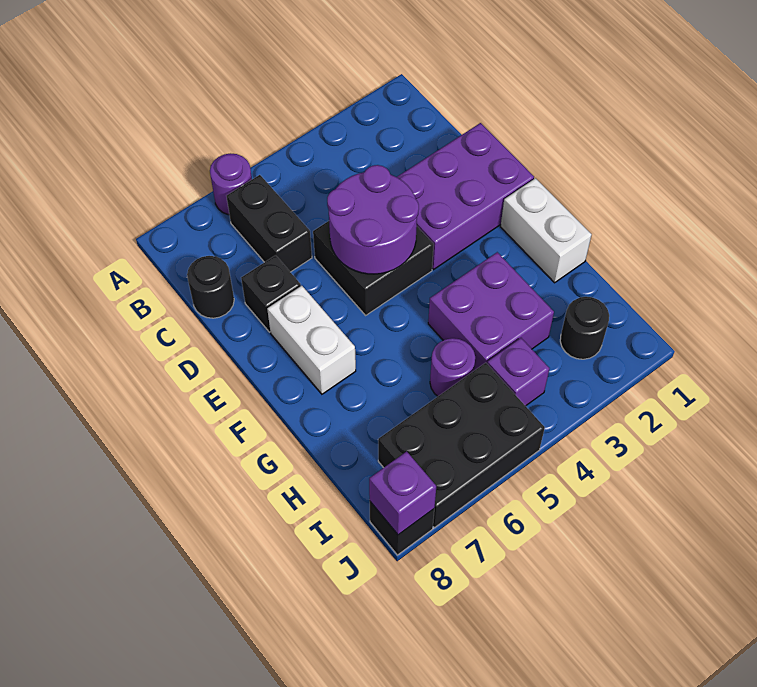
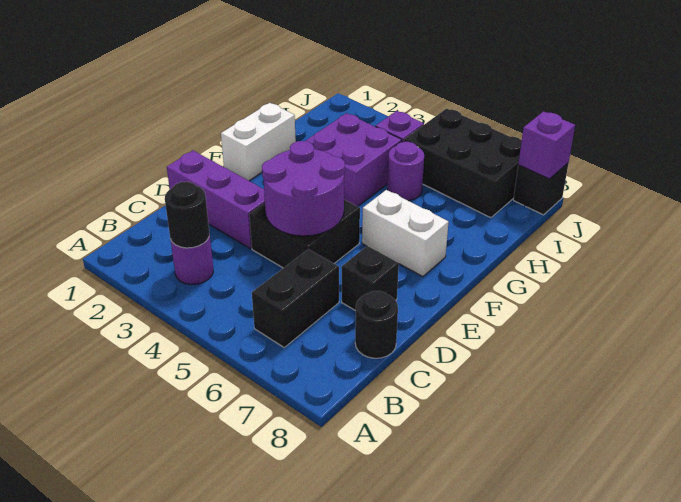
purple 1x1 round brick [210,153,252,215] -> purple 1x1 round brick moved to [170,233,213,285]
purple 2x3 brick [397,123,534,270] -> purple 1x3 brick [167,151,265,249]
white 1x2 brick [267,286,356,394] -> white 1x2 brick turned to [362,190,449,277]
black 1x1 round brick [560,297,609,359] -> black 1x1 round brick moved to [165,182,209,248]

